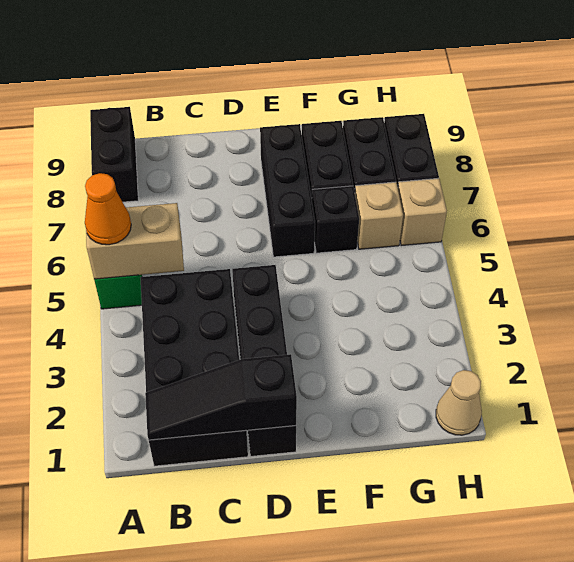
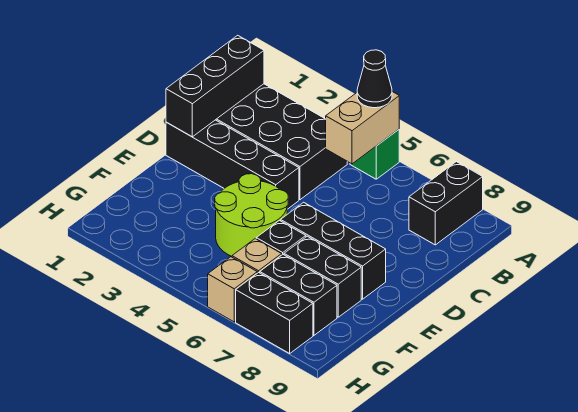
orange 1x1 cone [85,173,131,245] -> black 1x1 cone [357,50,392,108]
black 1x2 brick [90,107,138,202] -> black 1x2 brick turned to [409,162,483,245]
black 1x3 slope [145,354,297,440] -> black 1x3 brick [166,35,264,137]
none -> lime 2x2 round brick [215,174,288,256]
tan 1x1 cone [436,370,482,435] -> none

